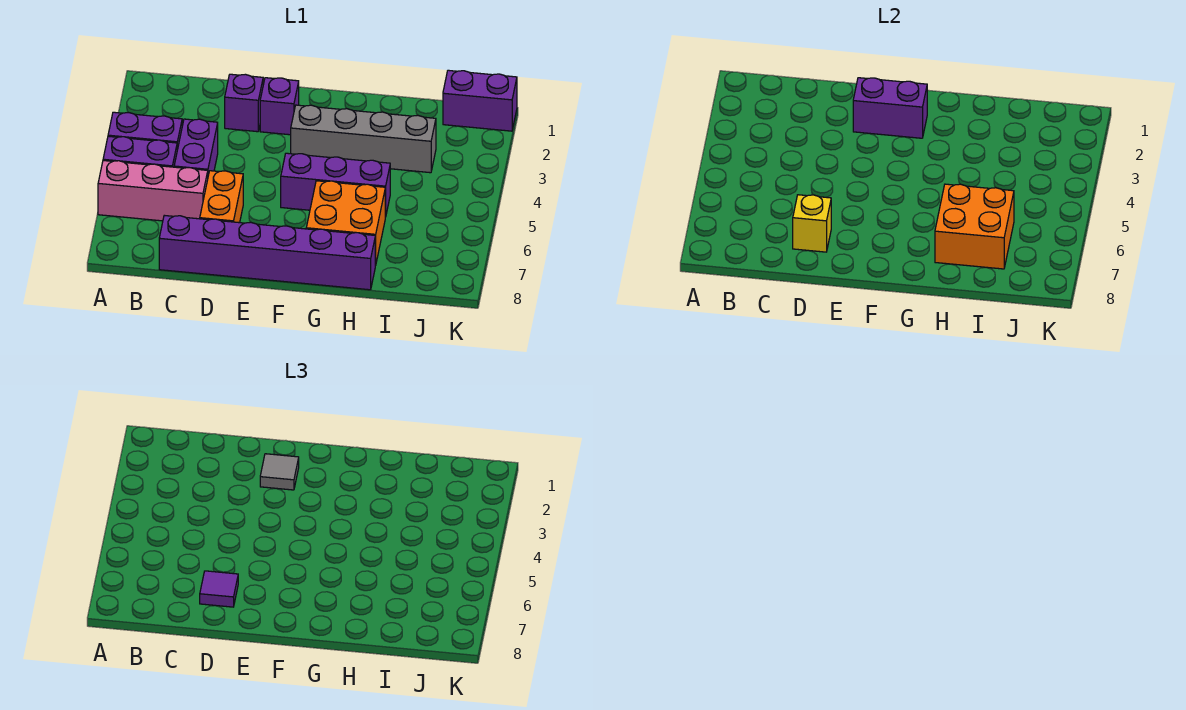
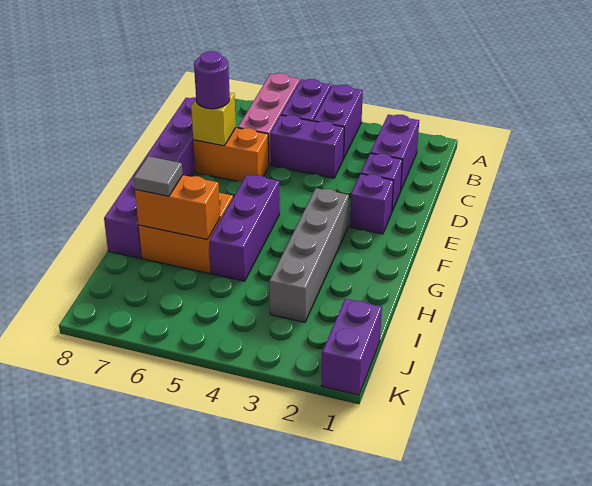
purple 1x1 tile [200,571,238,607] -> purple 1x1 round brick [194,51,230,109]
purple 1x2 brick [853,78,927,138] -> purple 1x2 brick moved to [370,115,419,190]
grey 1x1 tile [260,454,299,490] -> grey 1x1 tile moved to [134,156,183,196]
orange 2x2 brick [935,184,1014,269] -> orange 1x2 brick [135,175,220,239]

